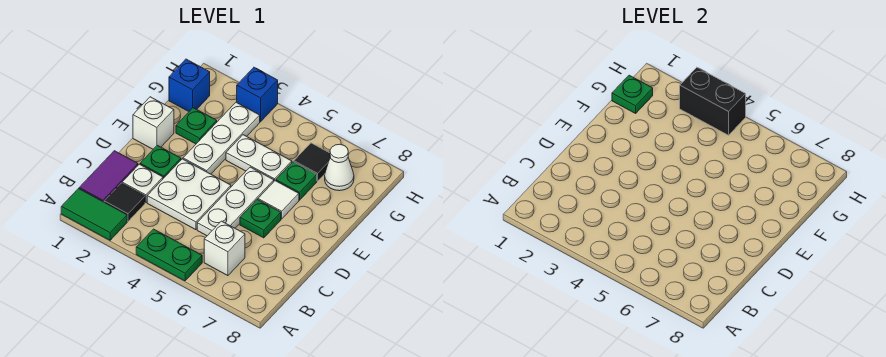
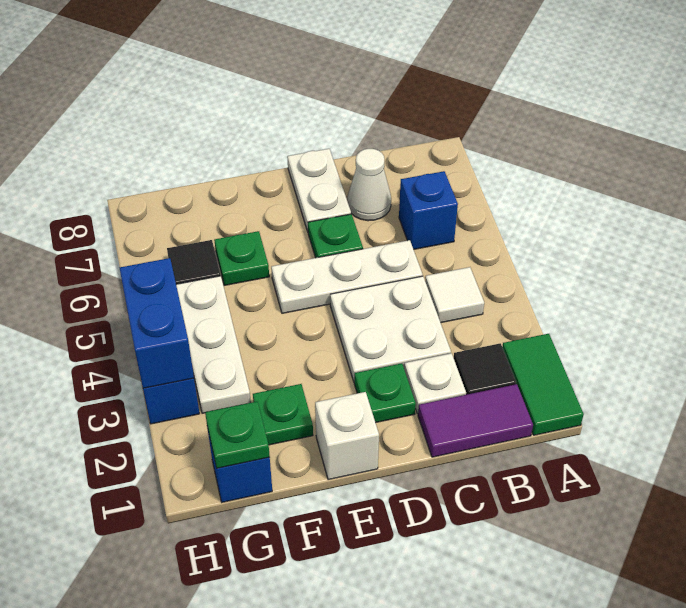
green 1x2 plate [136,229,202,281] -> none
white 1x1 brick [204,221,245,276] -> blue 1x1 brick [399,171,458,250]
white 1x3 plate [183,102,260,174] -> white 1x3 plate turned to [176,276,251,413]
white 1x1 tile [258,181,299,219] -> white 1x1 tile moved to [425,267,484,323]
white 1x2 plate [226,135,292,181] -> white 1x2 plate moved to [287,149,351,231]
white 1x1 cone [325,144,354,191] -> white 1x1 cone moved to [347,149,391,221]
black 1x2 brick [680,68,746,135] -> blue 1x2 brick [119,258,194,388]

